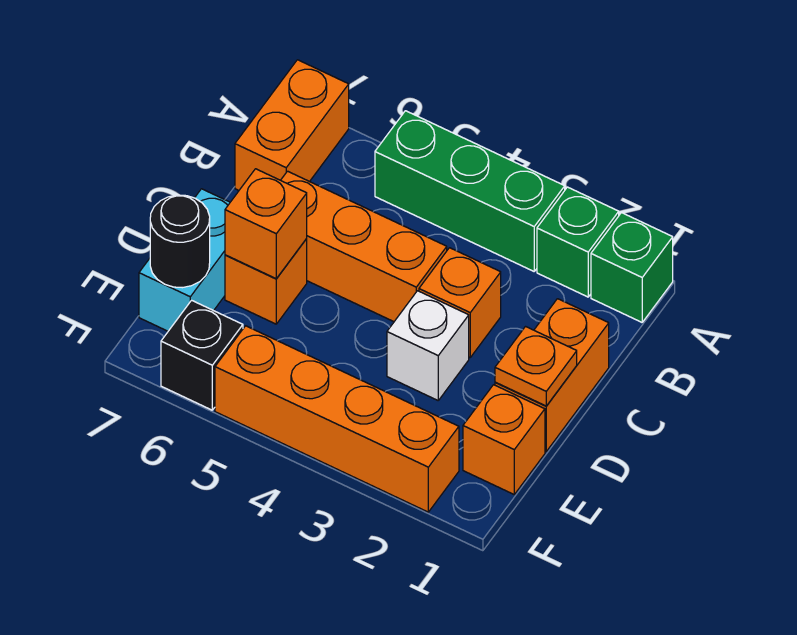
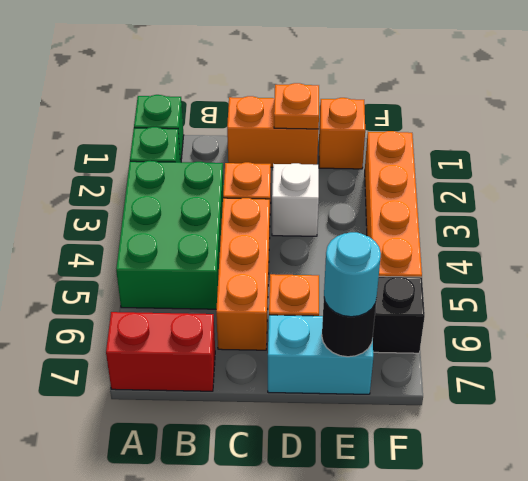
green 1x3 brick [375,111,565,271] -> green 2x3 brick [116,161,224,309]
orange 1x2 brick [235,60,349,190] -> red 1x2 brick [106,312,215,391]
orange 1x1 brick [225,169,307,279] -> none
none -> cyan 1x1 round brick [324,232,381,317]

